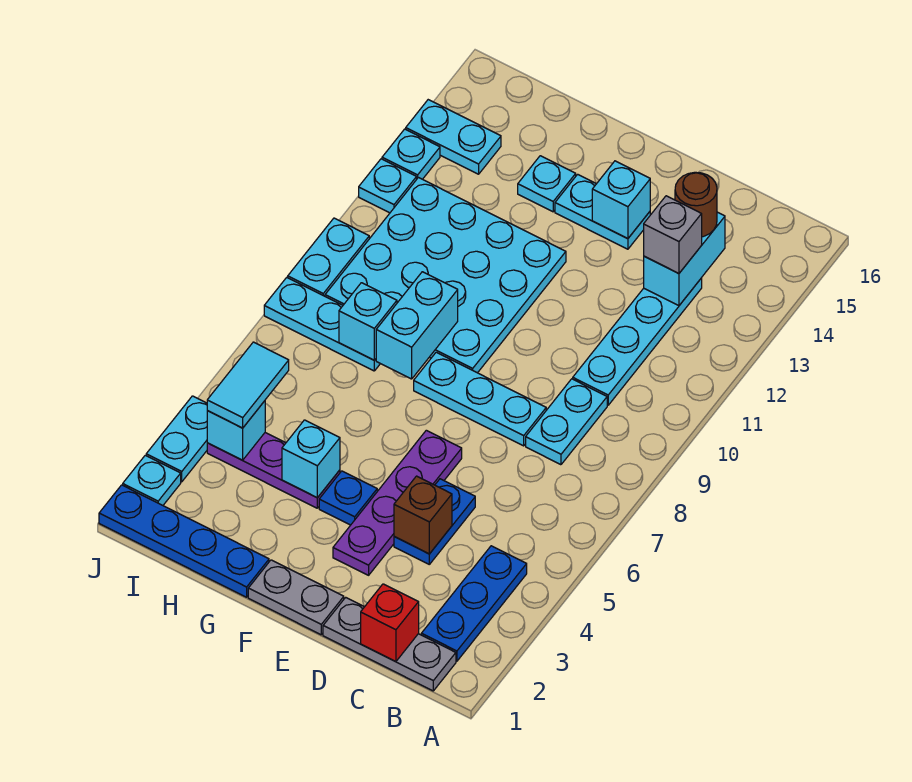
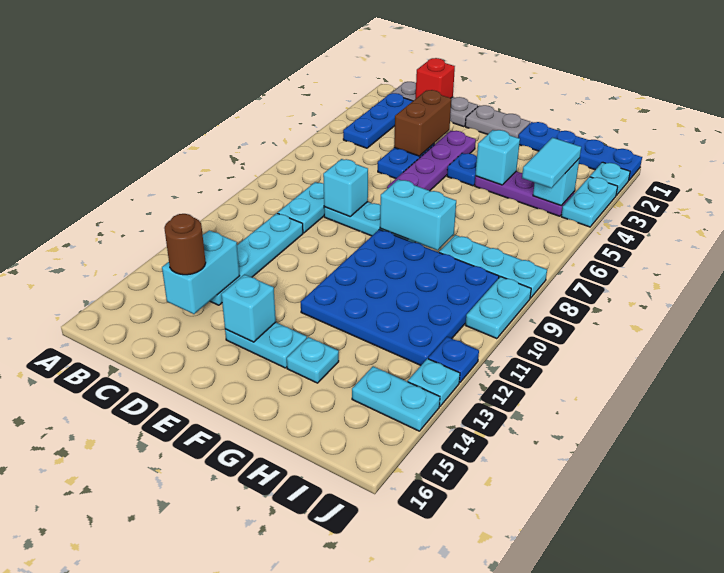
grey 1x1 brick [644,196,702,274] -> none
brown 1x1 brick [394,476,452,554] -> brown 1x2 brick [394,90,451,156]
cyan 4x4 plate [325,178,566,373] -> blue 4x4 plate [301,229,499,365]
cyan 1x2 brick [376,272,458,379] -> cyan 1x2 brick turned to [380,179,456,250]
cyan 1x1 brick [339,283,397,360] -> cyan 1x1 brick moved to [323,159,368,217]
cyan 1x1 plate [359,159,417,213] -> blue 1x1 plate [428,337,479,383]

